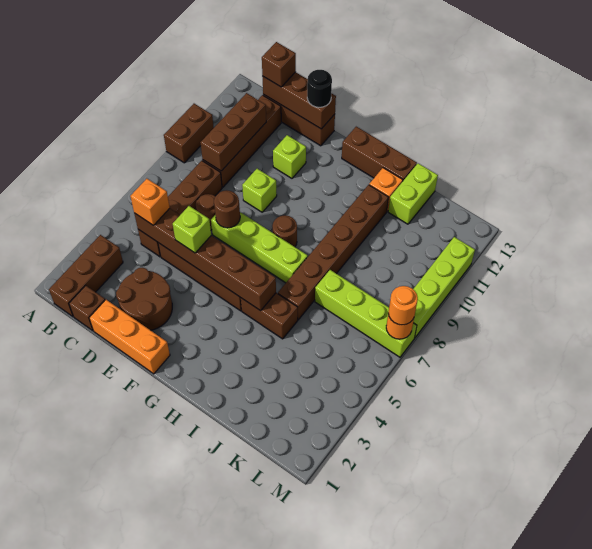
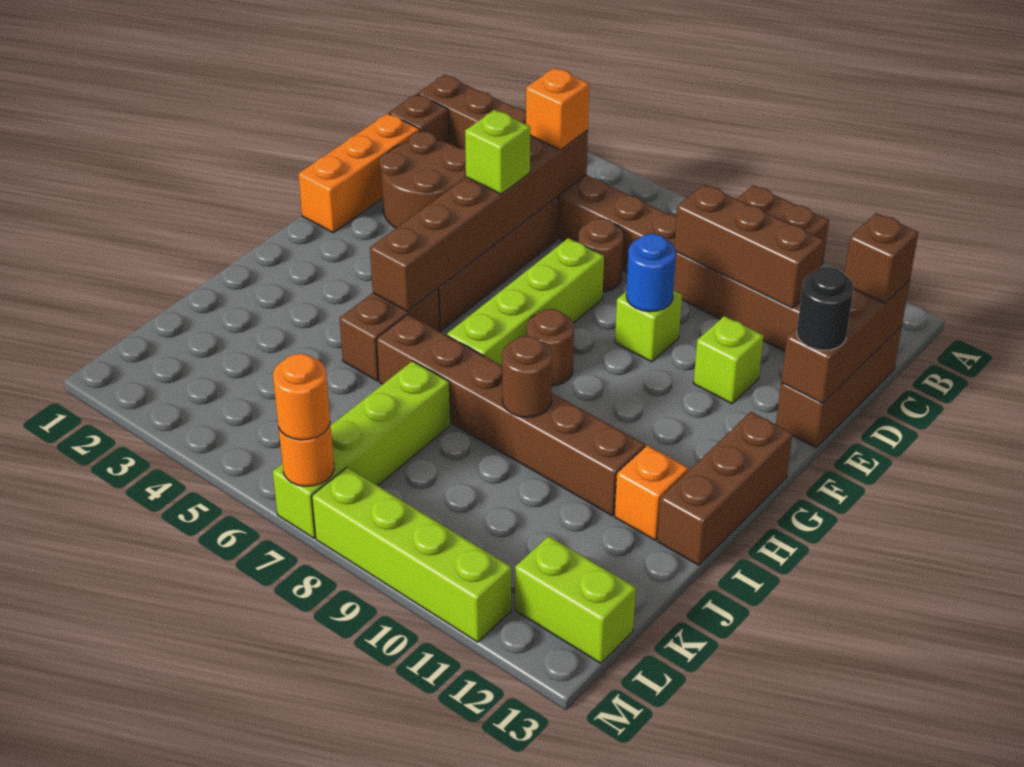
brown 1x1 round brick [214,190,240,228] -> brown 1x1 round brick moved to [502,336,552,417]
none -> blue 1x1 round brick [626,234,676,312]
lime 1x2 brick [388,163,438,224] -> lime 1x2 brick moved to [515,536,636,663]

